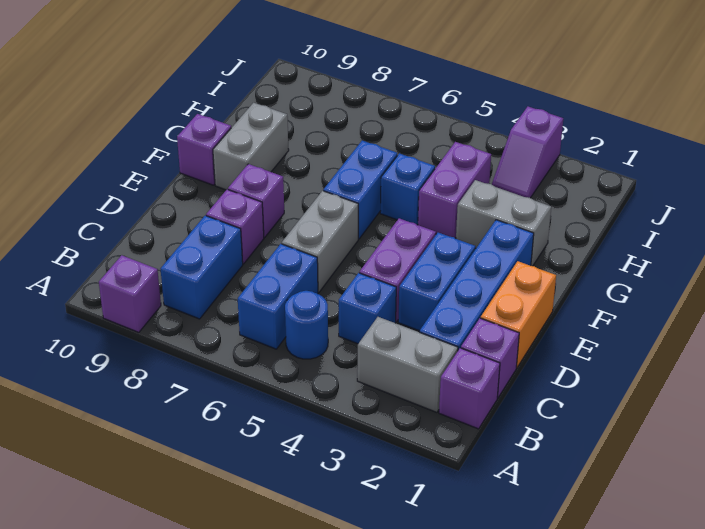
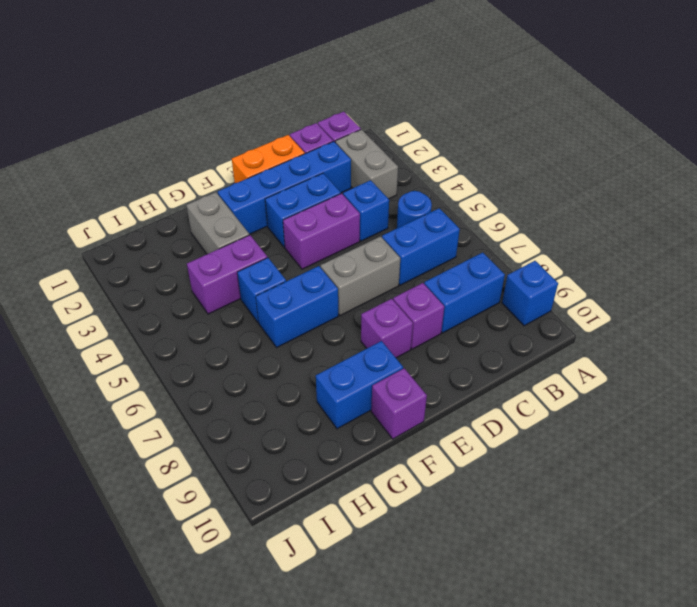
purple 1x1 brick [99,255,161,332] -> blue 1x1 brick [502,261,558,326]
grey 1x2 brick [213,103,289,190] -> blue 1x2 brick [316,341,403,429]
purple 1x2 slope [492,107,563,198] -> none

